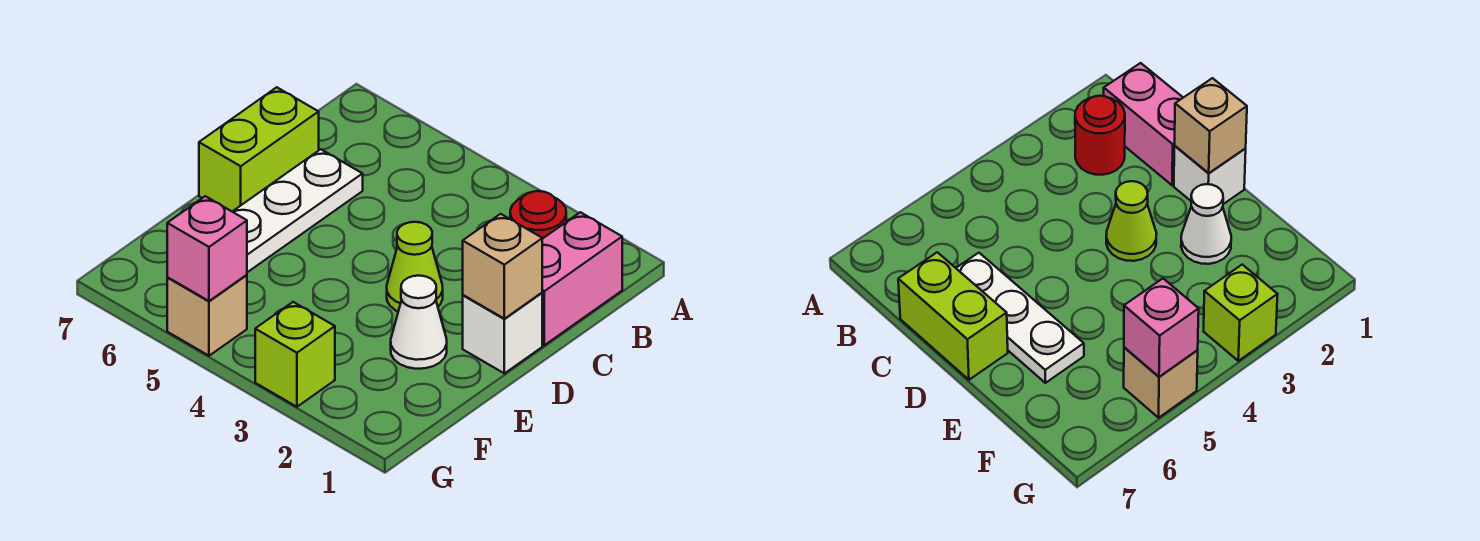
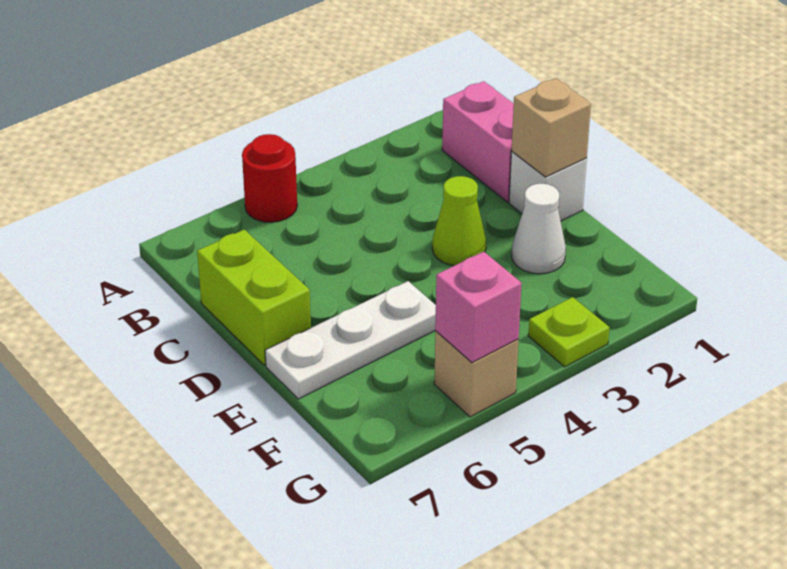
red 1x1 round brick [510,191,566,239] -> red 1x1 round brick moved to [242,134,297,222]
white 1x3 plate [232,149,363,272] -> white 1x3 plate turned to [265,281,436,399]
lime 1x1 brick [255,302,335,407] -> lime 1x1 plate [528,297,609,367]

